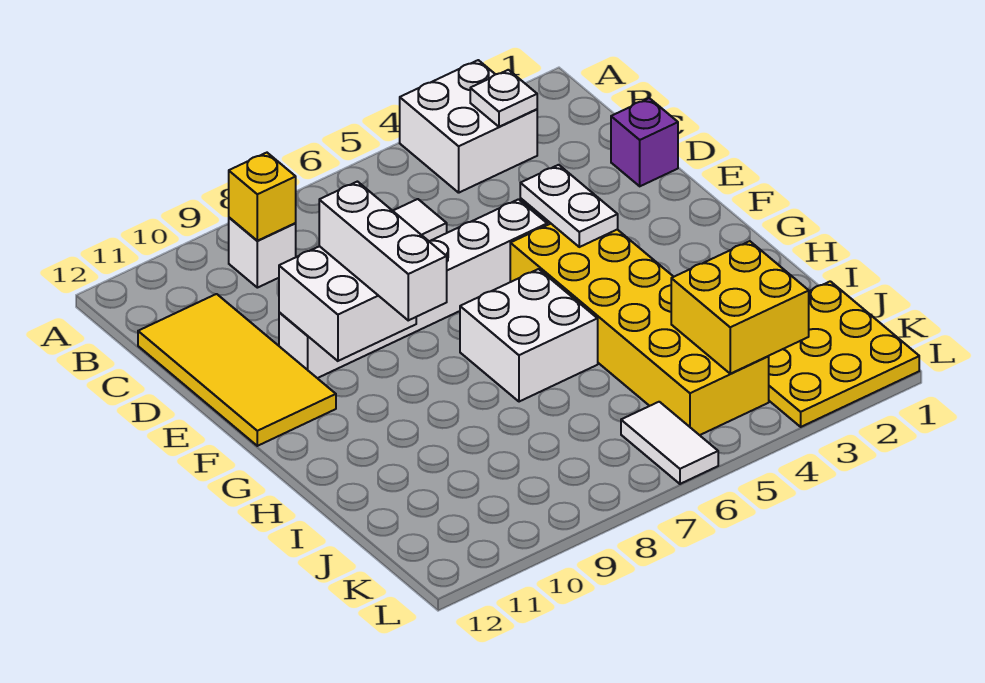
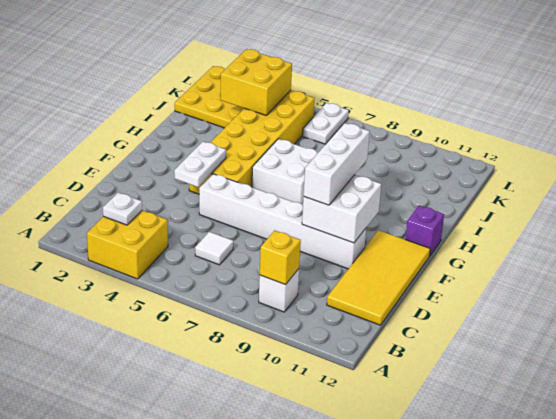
white 2x2 brick [400,60,537,193] -> yellow 2x2 brick [87,210,168,279]
purple 1x1 brick [611,98,678,186] -> purple 1x1 brick moved to [405,206,444,256]
white 1x2 tile [621,402,718,484] -> white 1x2 plate [303,103,349,144]

